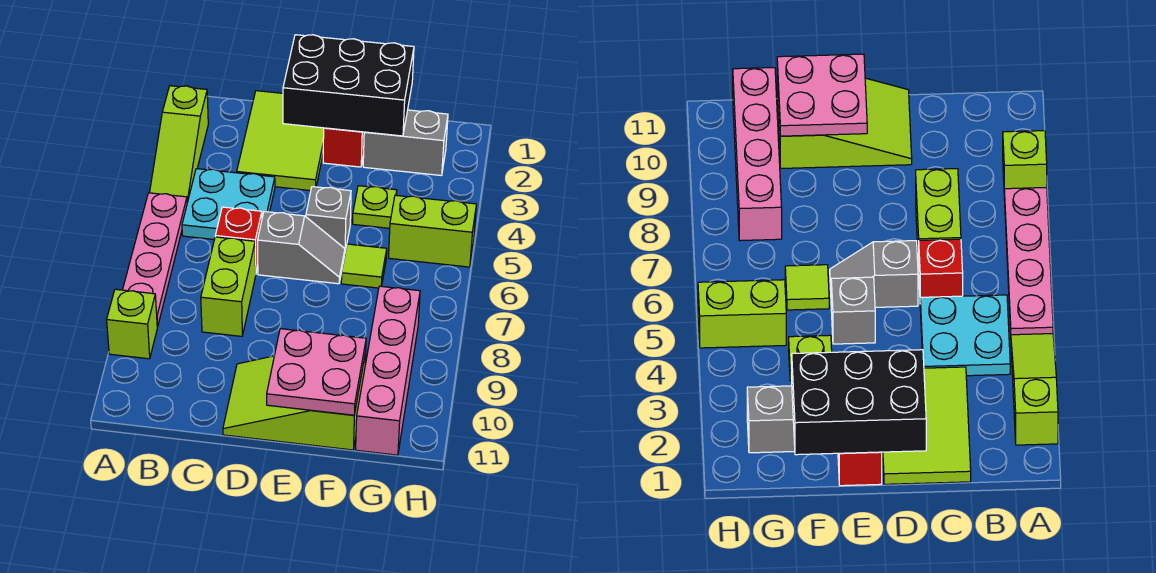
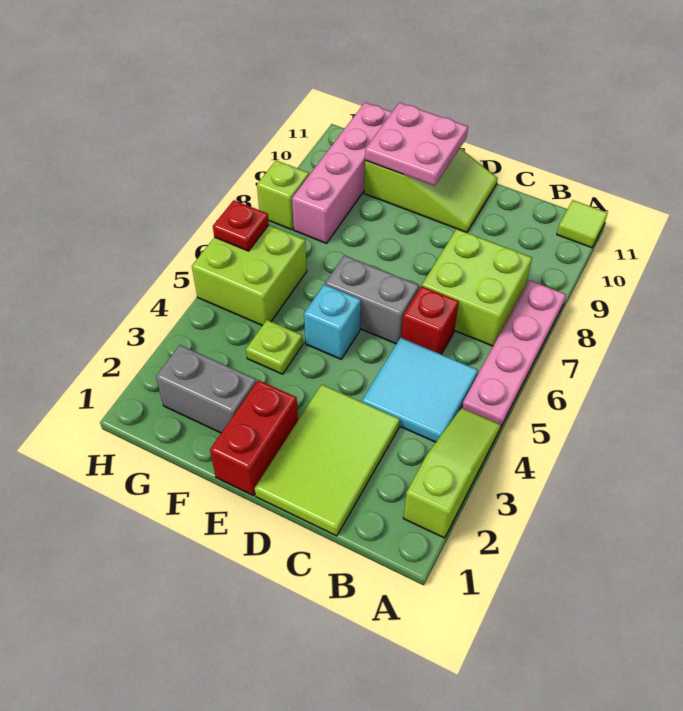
lime 1x1 brick [107,289,157,359] -> lime 1x1 brick moved to [257,161,309,230]
cyan 2x2 plate [182,169,275,239] -> cyan 2x2 tile [362,338,478,442]
lime 1x2 brick [201,237,256,336] -> lime 2x2 brick [422,229,532,346]
black 2x3 brick [283,35,414,136] -> none
grey 1x2 slope [258,212,345,284] -> grey 1x2 brick [325,255,419,344]
grey 1x1 brick [306,187,351,252] -> cyan 1x1 brick [304,285,361,359]
lime 1x1 tile [341,244,387,288] -> lime 1x1 tile moved to [557,200,608,248]
lime 1x2 brick [389,195,476,267] -> lime 2x2 brick [192,225,307,326]
none -> red 1x1 plate [213,200,269,251]

